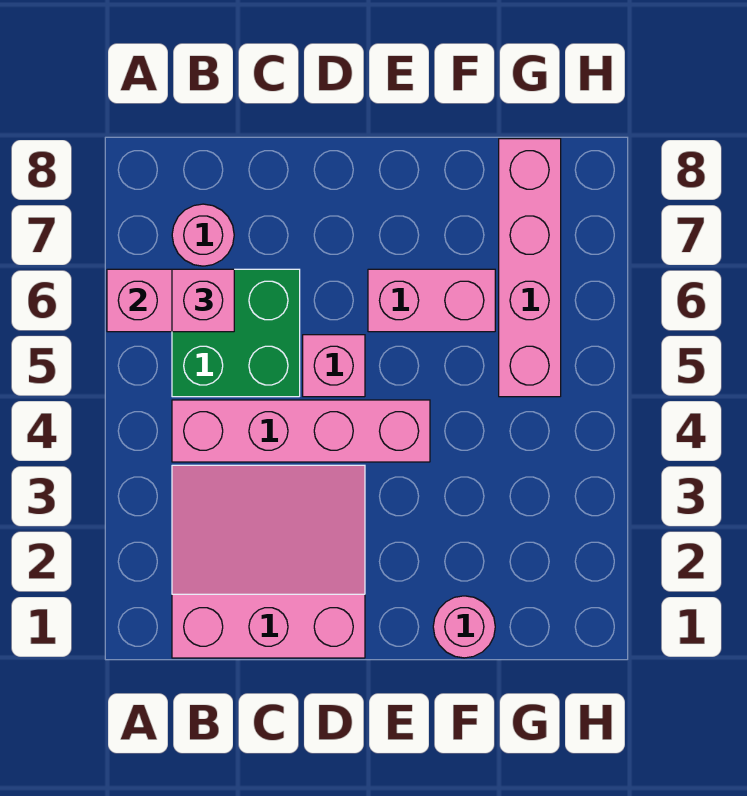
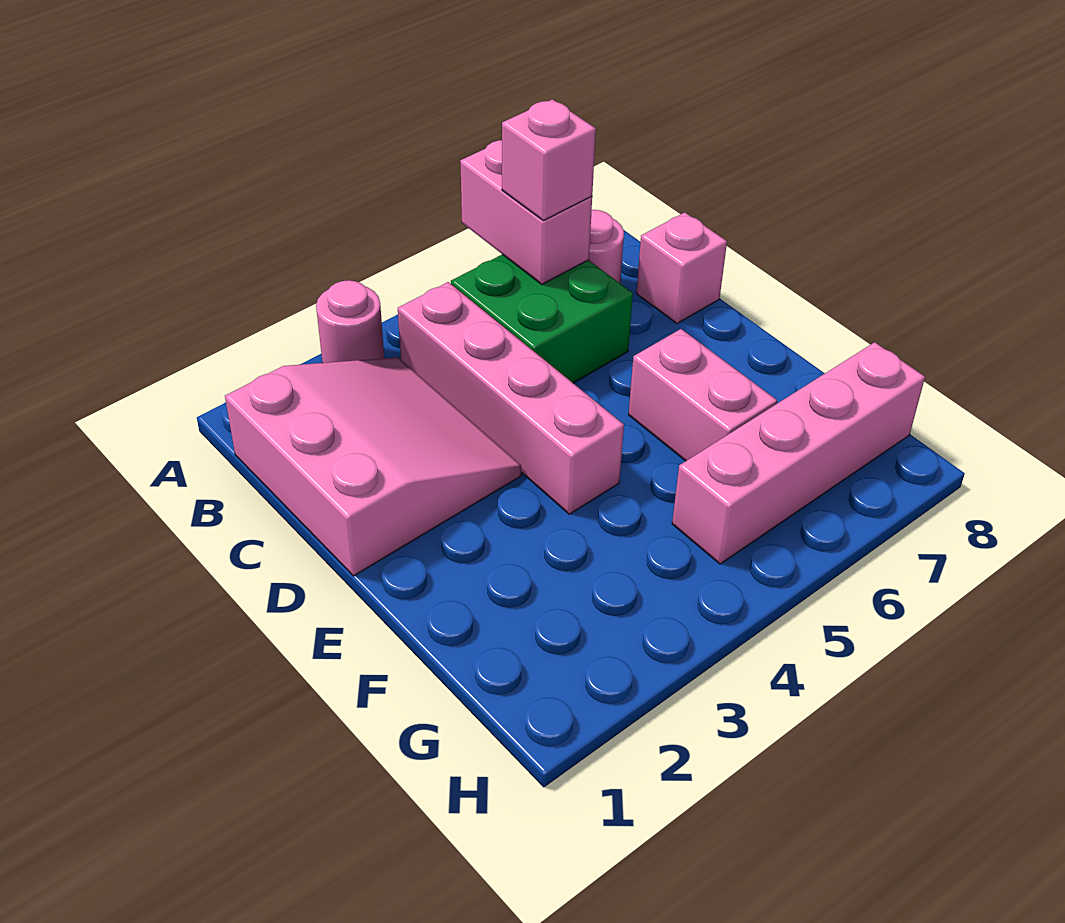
pink 1x1 brick [303,335,365,397] -> pink 1x1 brick moved to [636,212,727,324]
pink 1x1 round brick [433,596,495,658] -> pink 1x1 round brick moved to [316,280,384,363]

